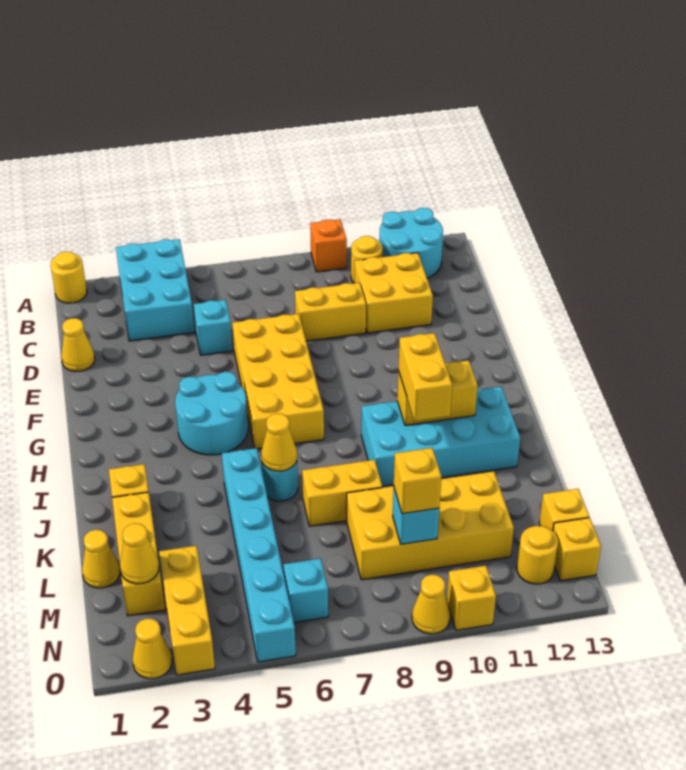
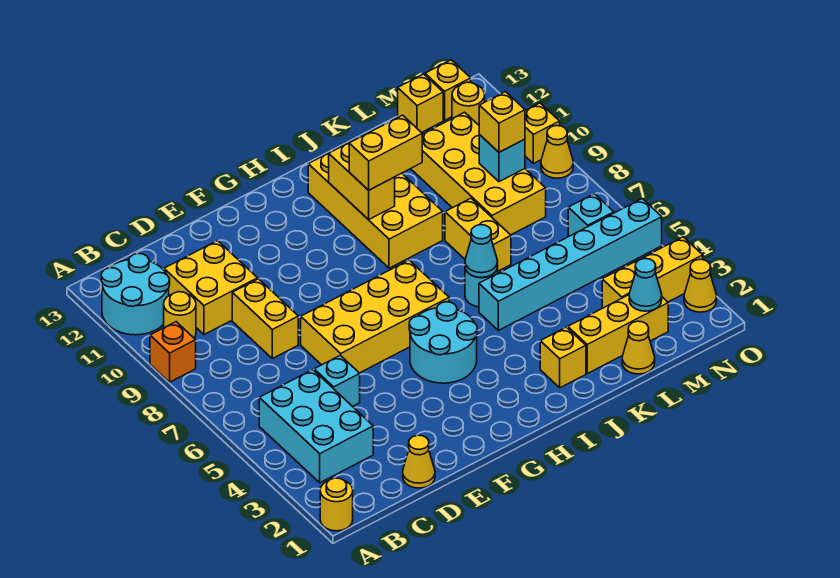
cyan 2x3 brick [116,239,194,341] -> cyan 2x3 brick turned to [259,370,373,483]
cyan 2x4 brick [361,387,520,487] -> yellow 2x4 brick [308,136,443,268]
yellow 1x1 cone [261,414,297,471] -> cyan 1x1 cone [465,225,498,278]
yellow 1x1 cone [120,523,159,584] -> cyan 1x1 cone [629,258,662,311]

